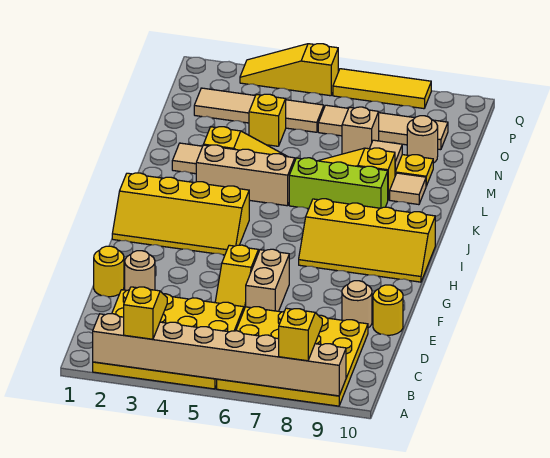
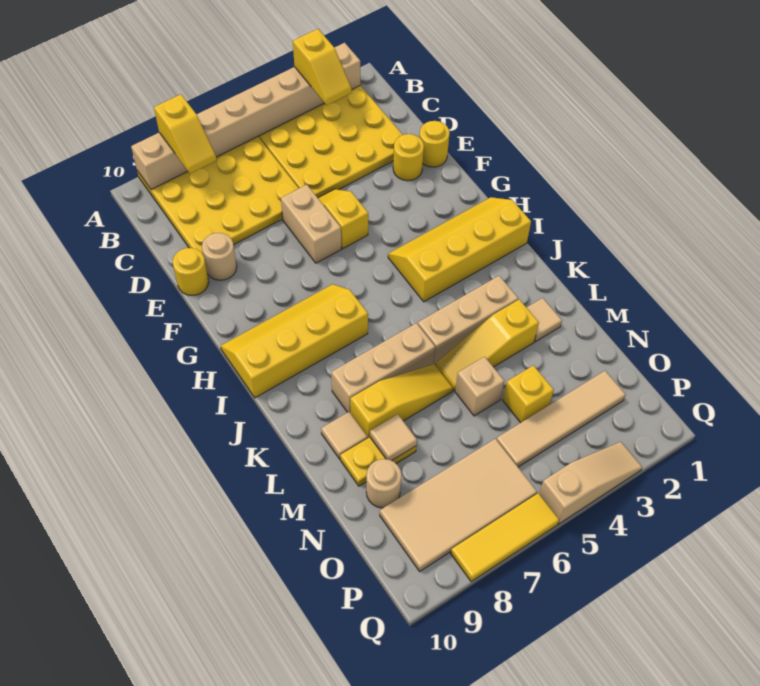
tan 1x1 round brick [125,251,155,290] -> yellow 1x1 round brick [393,134,424,181]
lime 1x3 brick [289,158,388,209] -> tan 1x3 brick [331,323,435,413]
tan 1x1 brick [342,107,379,154] -> tan 1x1 brick moved to [455,357,504,416]
tan 1x4 tile [318,105,448,150] -> tan 2x4 tile [380,439,537,571]
yellow 1x3 slope [240,44,338,96] -> tan 1x3 slope [539,442,642,524]

